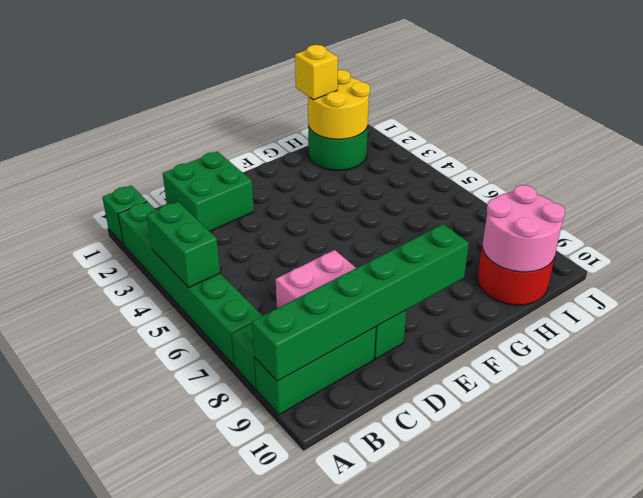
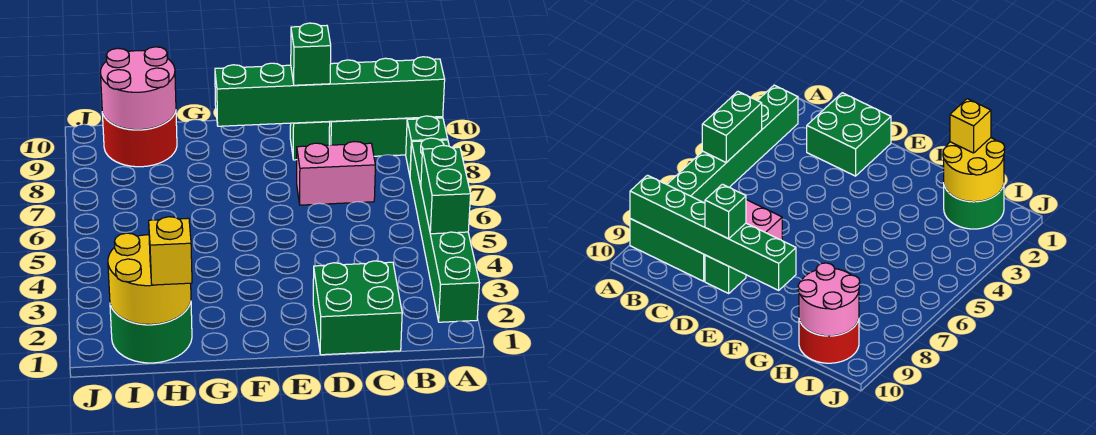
green 1x1 brick [102,185,147,245] -> green 1x1 brick moved to [291,23,331,85]

